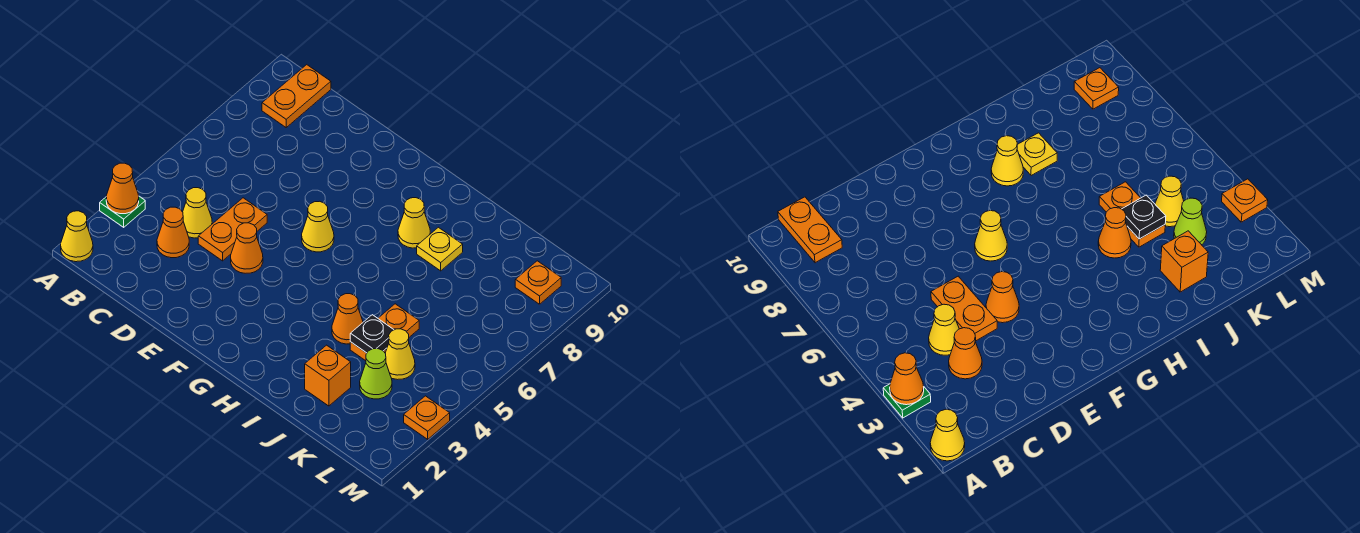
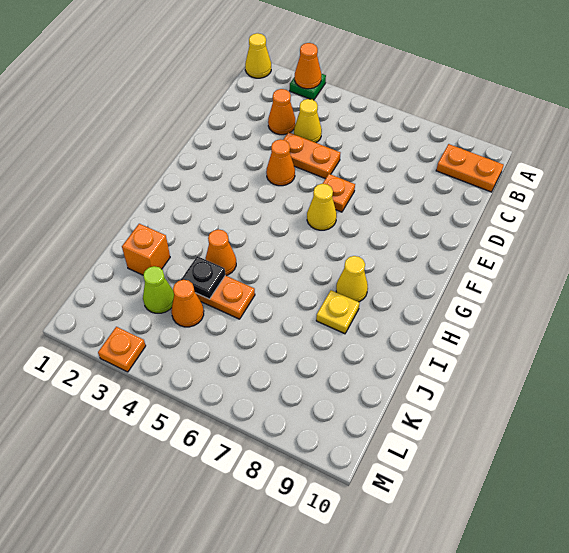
yellow 1x1 cone [385,329,415,380] -> orange 1x1 cone [171,280,204,327]
orange 1x1 plate [515,261,561,304] -> orange 1x1 plate moved to [323,174,355,212]

